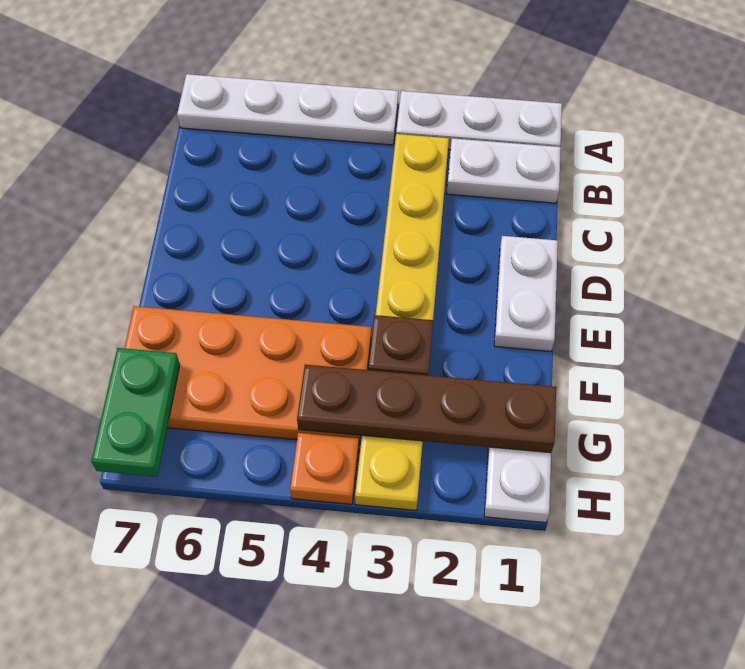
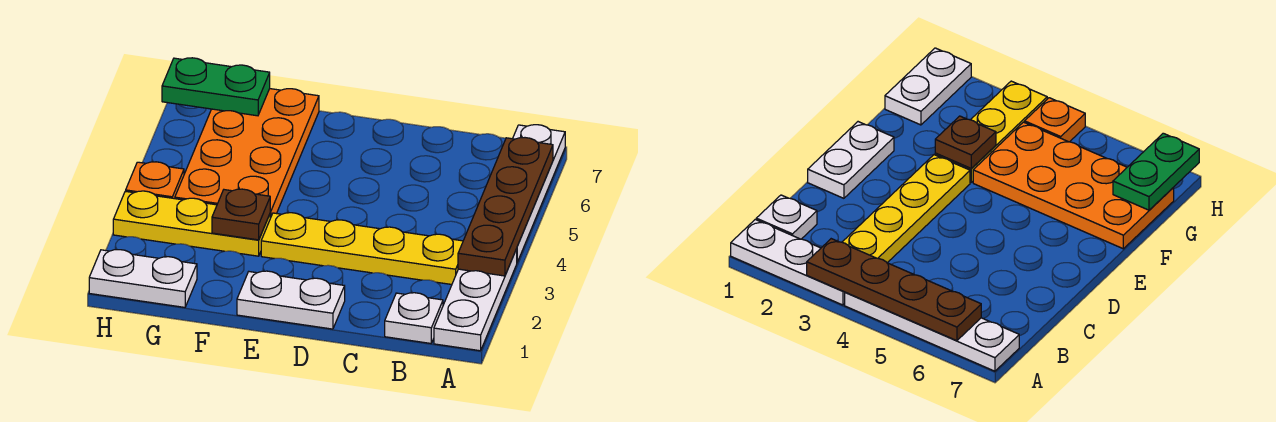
white 1x2 plate [447,138,561,203] -> white 1x1 plate [385,293,443,343]
brown 1x4 plate [297,365,556,453] -> brown 1x4 plate moved to [458,138,553,276]

